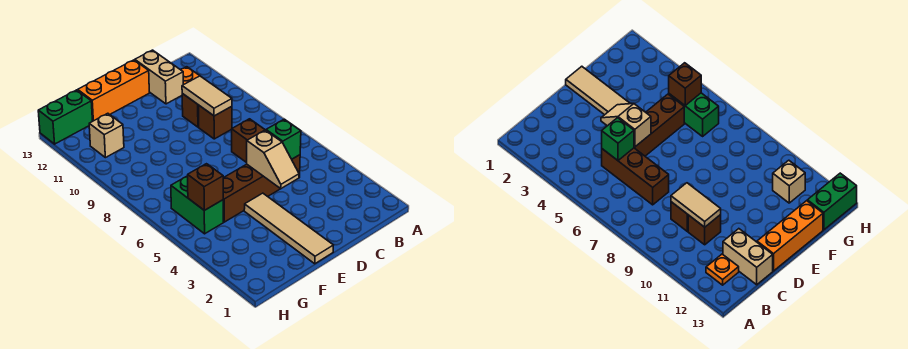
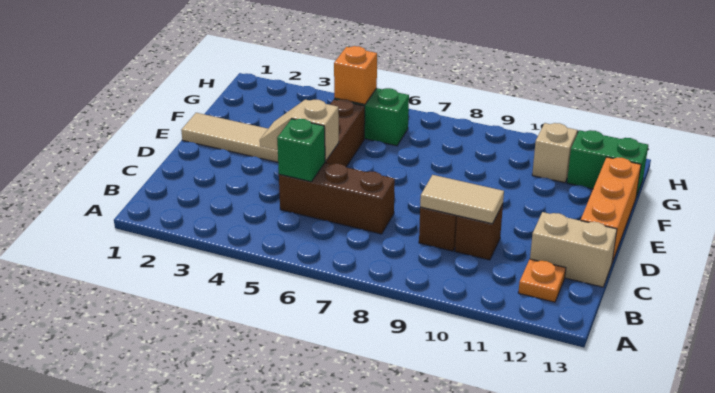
brown 1x1 brick [188,164,223,210] -> orange 1x1 brick [334,46,377,104]
green 1x2 brick [38,90,93,144] -> green 1x2 brick turned to [567,130,648,197]

